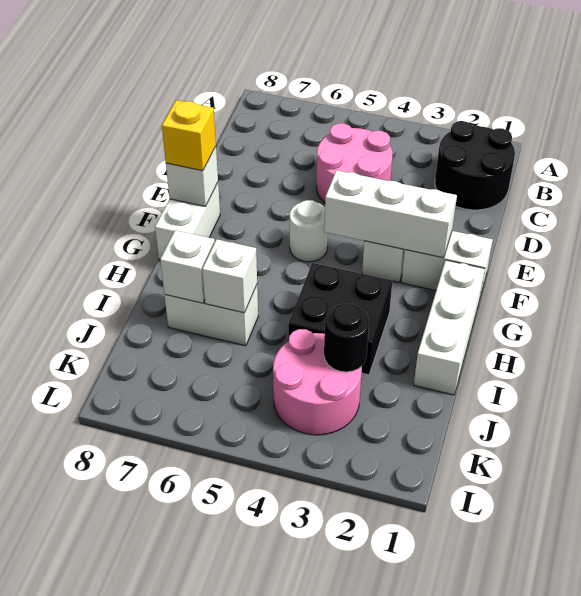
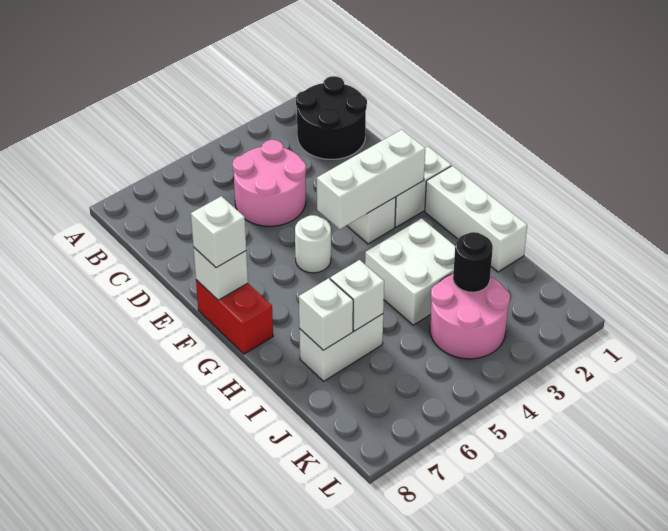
white 1x2 brick [155,183,220,260] -> red 1x2 brick [196,280,273,354]
yellow 1x1 brick [162,100,216,171] -> white 1x1 brick [191,196,246,268]
black 2x2 brick [288,263,392,375] -> white 2x2 brick [365,218,455,325]

